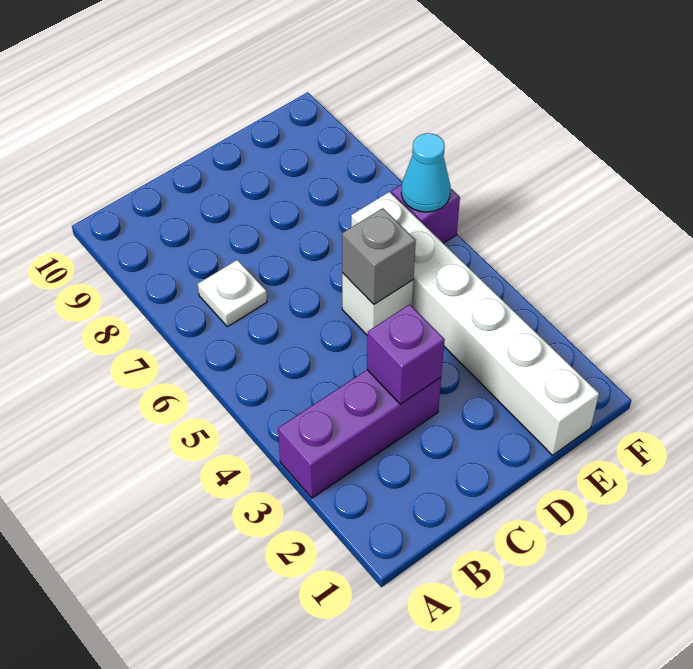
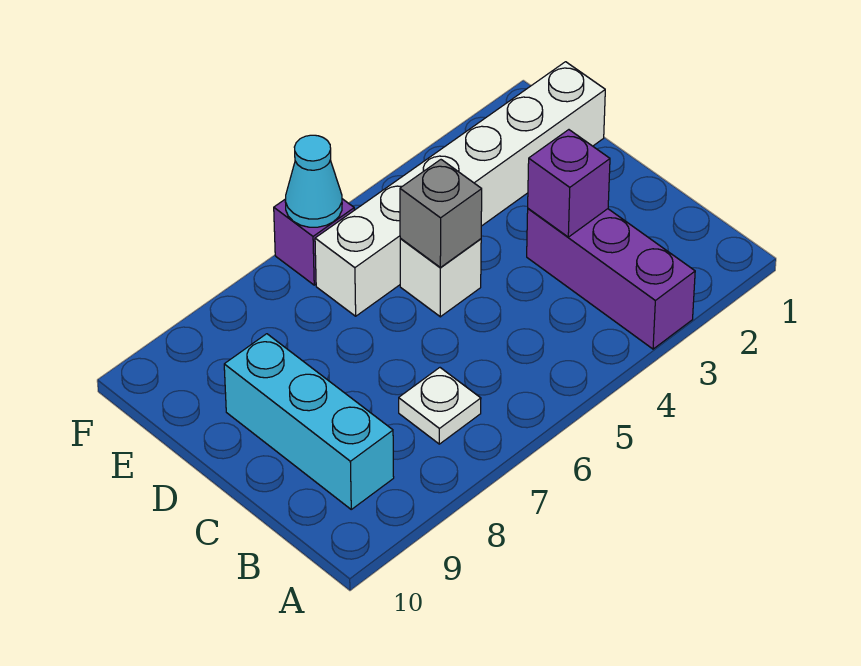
none -> cyan 1x3 brick [224,334,394,509]

